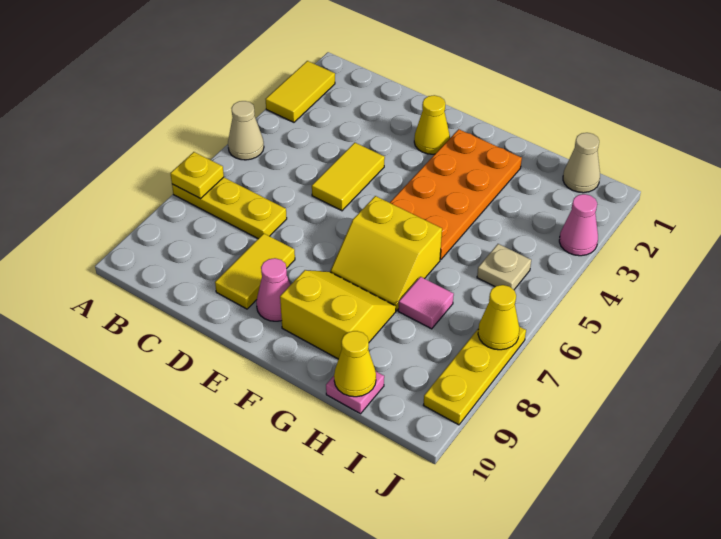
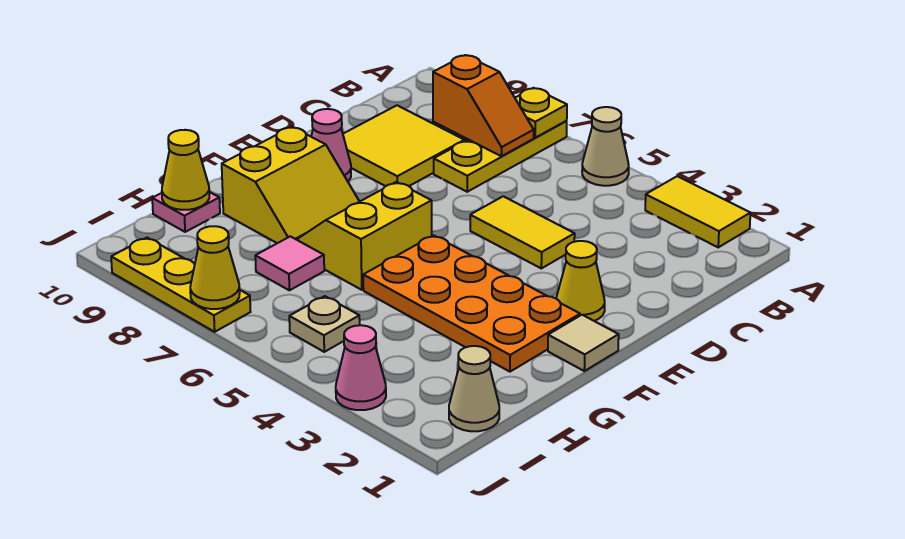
none -> orange 1x2 slope [433,55,534,156]
yellow 1x2 tile [215,234,295,309] -> yellow 2x2 tile [343,105,465,186]
none -> tan 1x1 tile [548,315,619,371]

